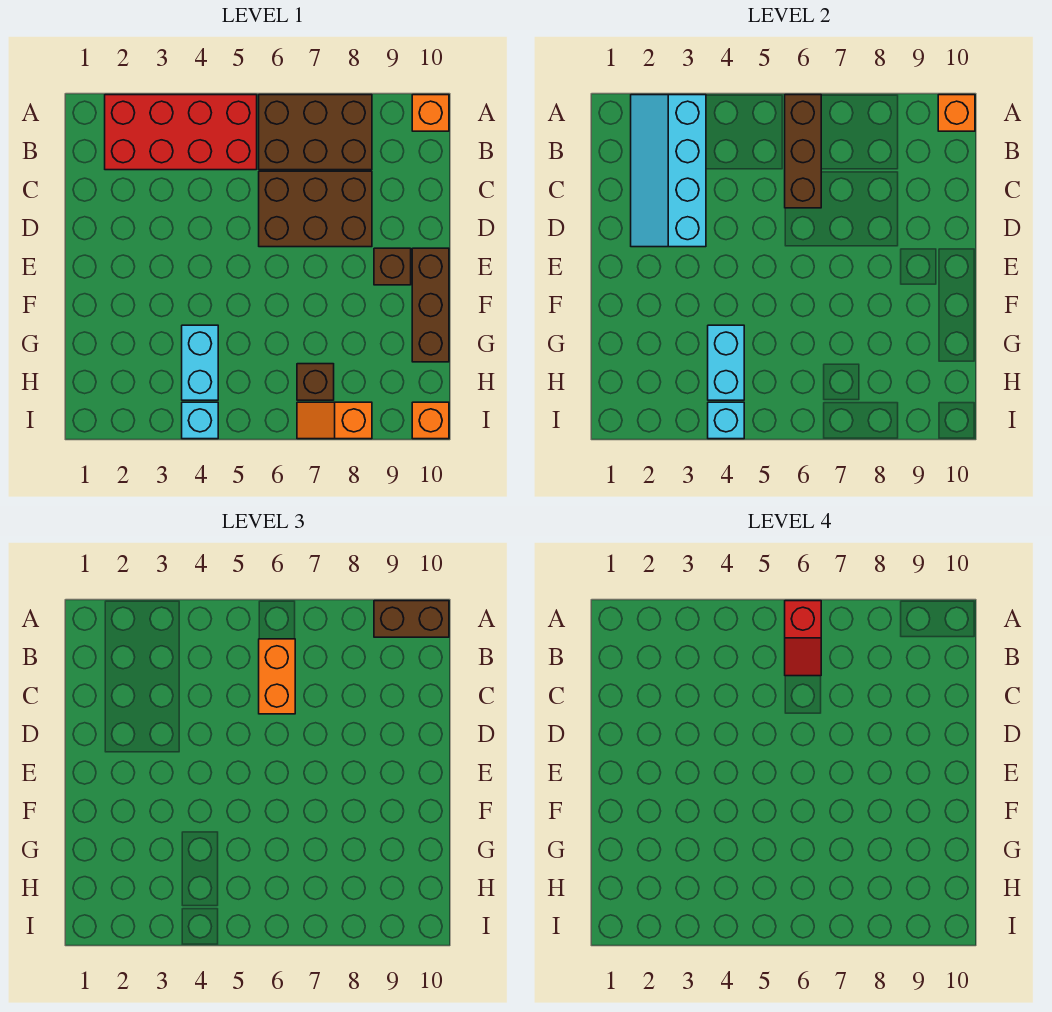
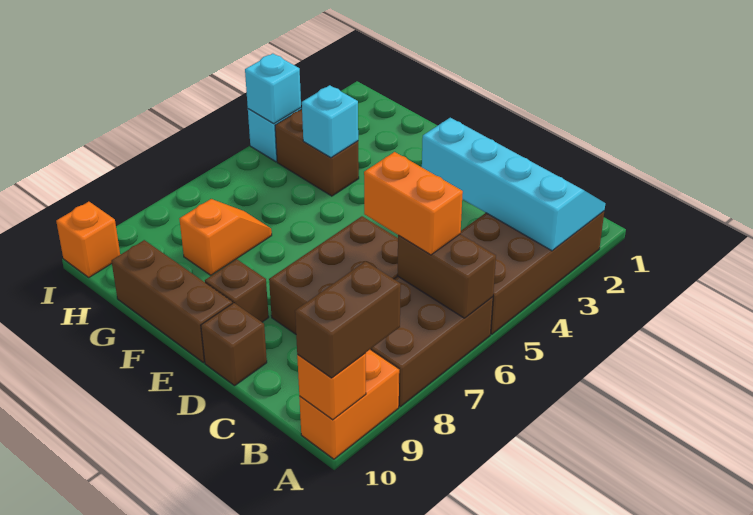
red 2x4 brick [105,95,257,170] -> brown 2x4 brick [461,211,604,334]
brown 1x3 brick [785,95,821,208] -> brown 1x2 brick [397,234,496,318]
red 1x2 slope [785,601,821,676] -> none
orange 1x1 brick [412,95,449,131] -> orange 1x2 brick [299,350,399,459]
cyan 1x2 brick [182,325,218,400] -> brown 1x2 brick [275,109,359,196]
cyan 1x2 brick [708,325,744,400] -> cyan 1x1 brick [302,85,358,158]
brown 1x1 brick [297,364,334,400] -> brown 1x1 brick moved to [201,303,267,386]
orange 1x2 slope [297,402,372,439] -> orange 1x2 slope moved to [180,199,272,275]

